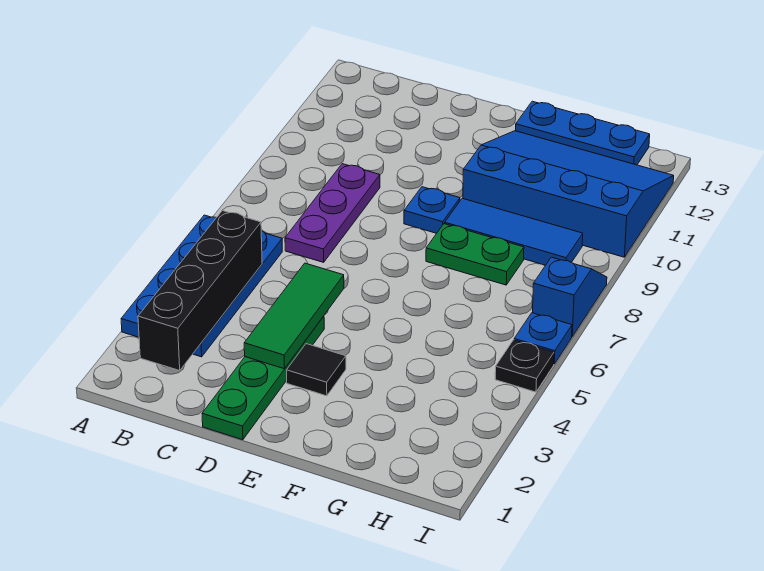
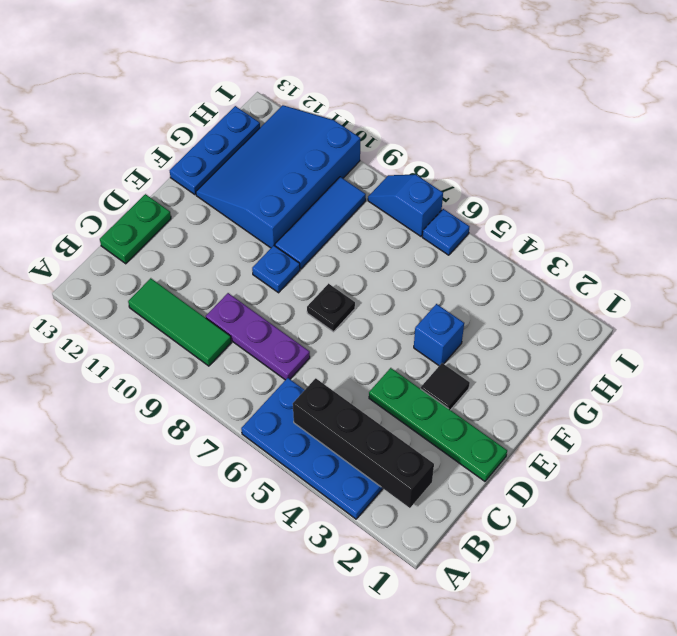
green 1x3 tile [244,263,344,369] -> green 1x3 tile moved to [128,278,231,366]
none -> blue 1x1 brick [414,304,464,366]
green 1x2 plate [426,224,524,285] -> green 1x2 plate moved to [100,194,171,264]
black 1x1 plate [495,340,554,392] -> black 1x1 plate moved to [307,284,355,332]

